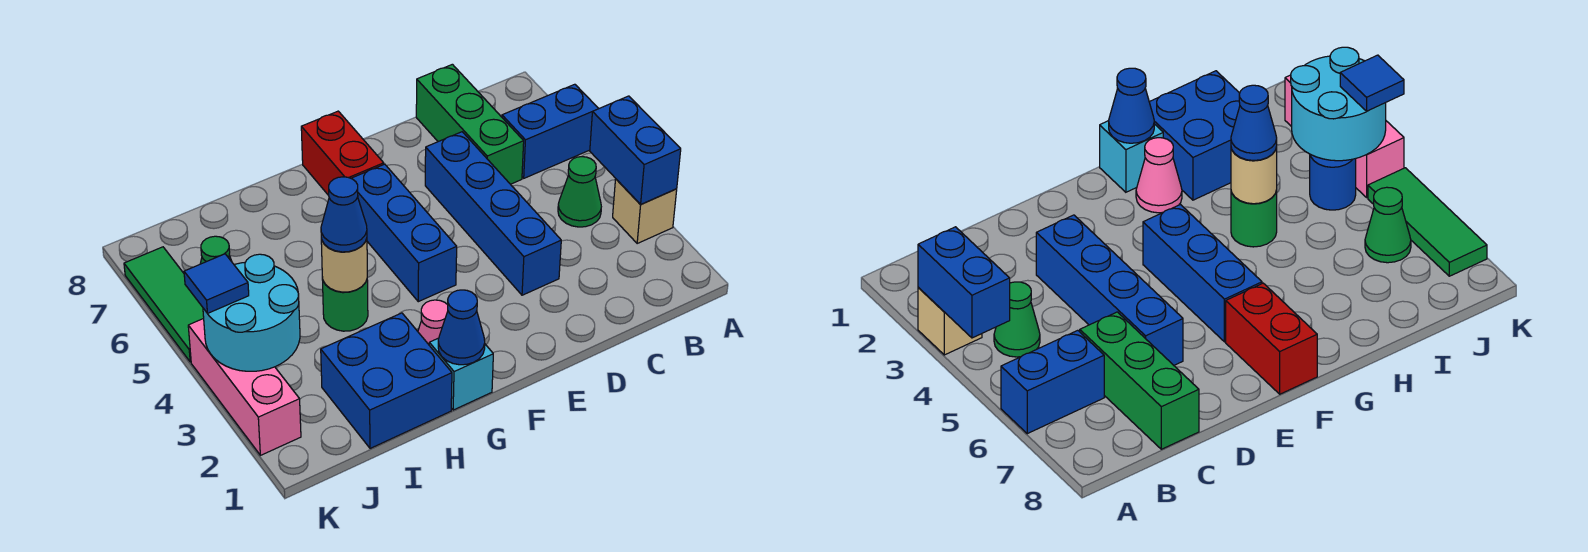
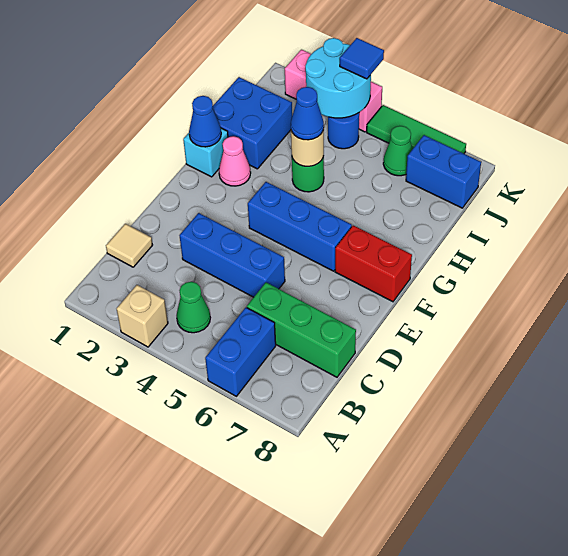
blue 1x2 brick [590,96,681,204] -> blue 1x2 brick moved to [406,135,481,208]
none -> tan 1x1 tile [106,224,152,267]
blue 1x4 brick [425,132,561,295] -> blue 1x3 brick [180,213,285,297]

